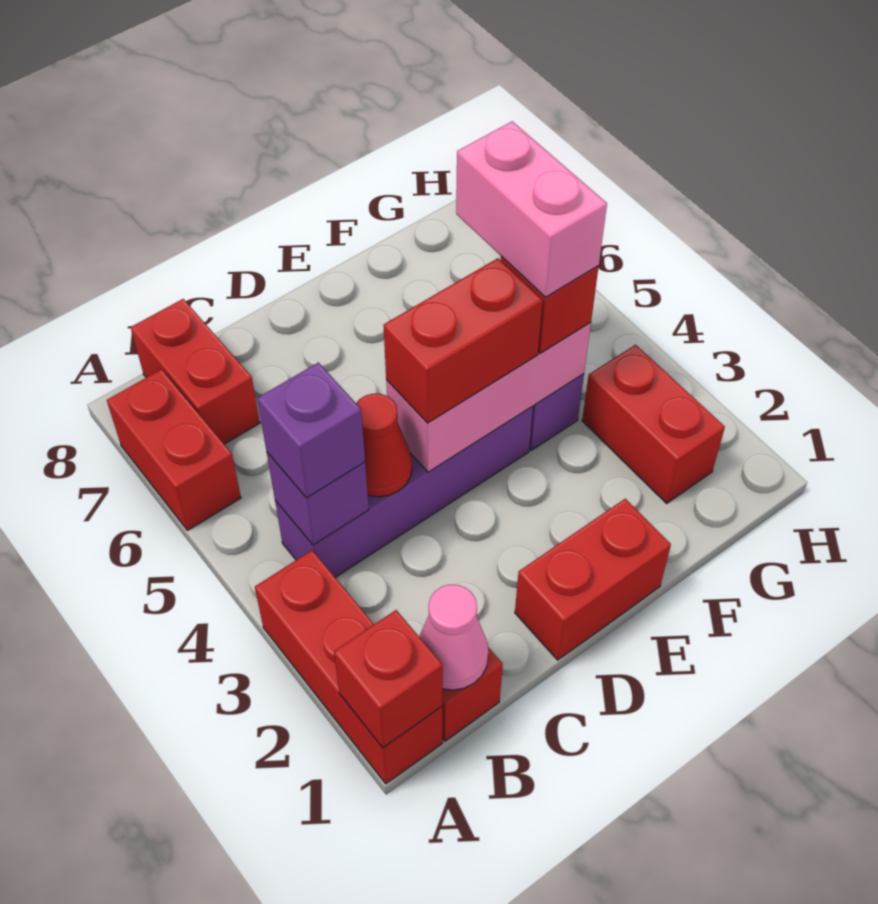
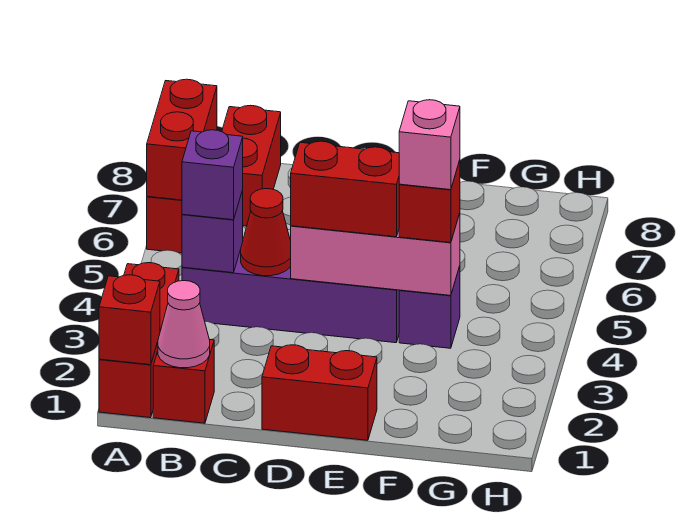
pink 1x2 brick [456,121,607,297] -> pink 1x1 brick [399,100,460,190]
red 1x2 brick [582,345,725,503] -> red 1x2 brick moved to [147,79,217,200]

